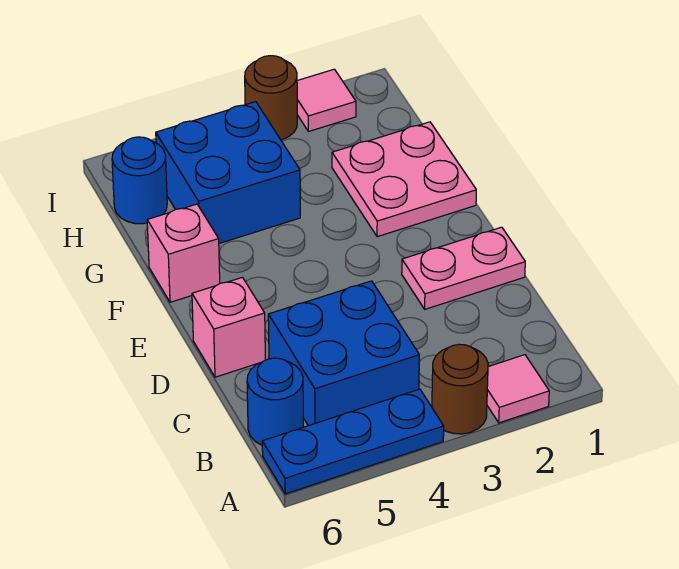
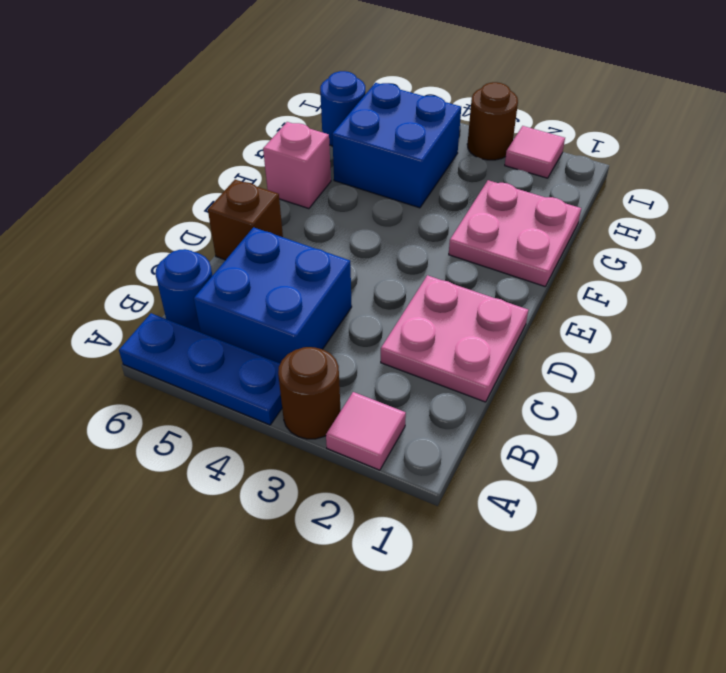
pink 1x2 plate [402,227,525,309] -> pink 2x2 plate [381,275,528,402]
pink 1x1 brick [192,277,265,377] -> brown 1x1 brick [208,180,283,260]

